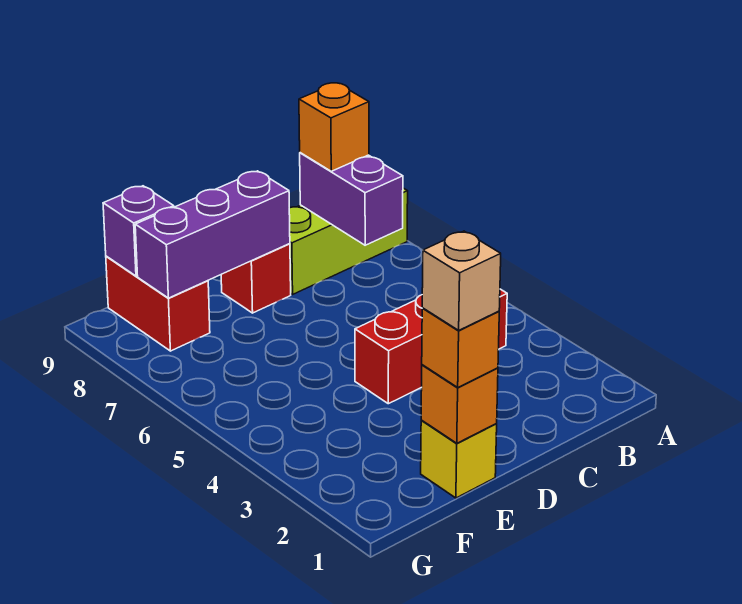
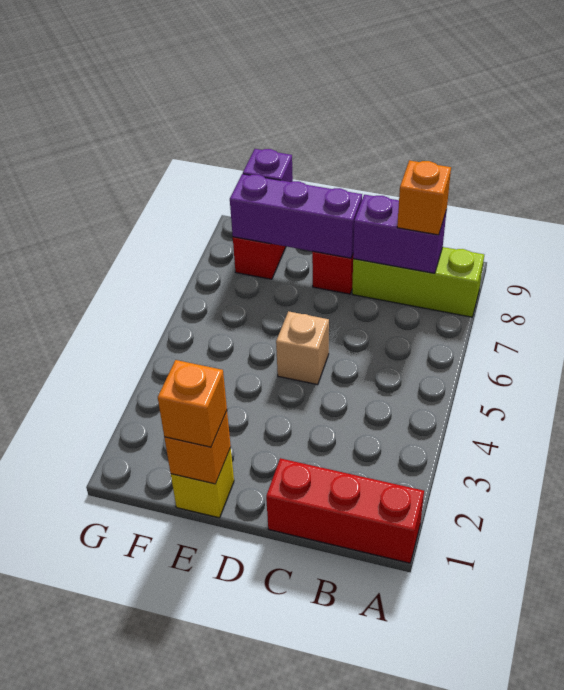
red 1x3 brick [355,289,507,404] -> red 1x3 brick moved to [266,458,424,563]
purple 1x2 brick [300,153,403,245] -> purple 1x2 brick turned to [353,195,447,273]
tan 1x1 brick [422,231,501,330] -> tan 1x1 brick moved to [276,311,329,385]

